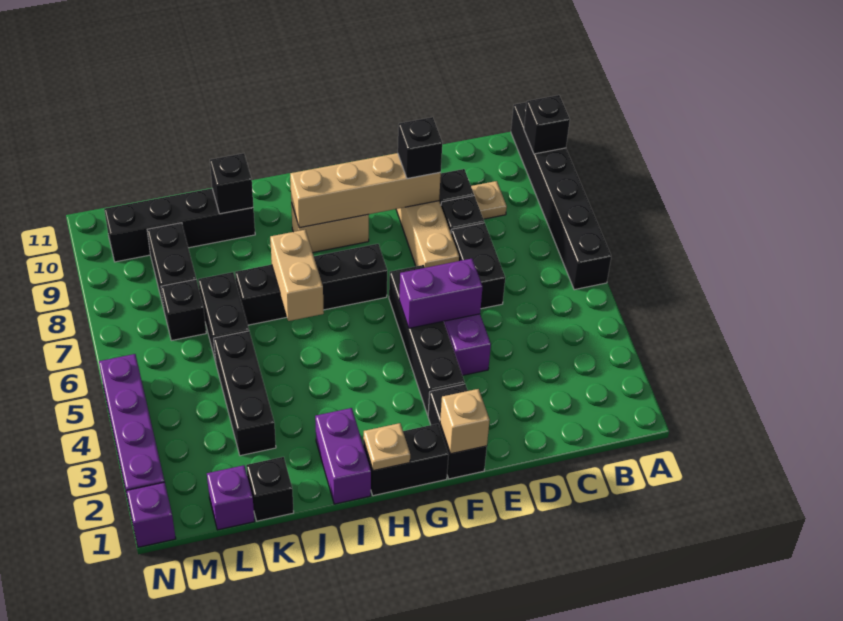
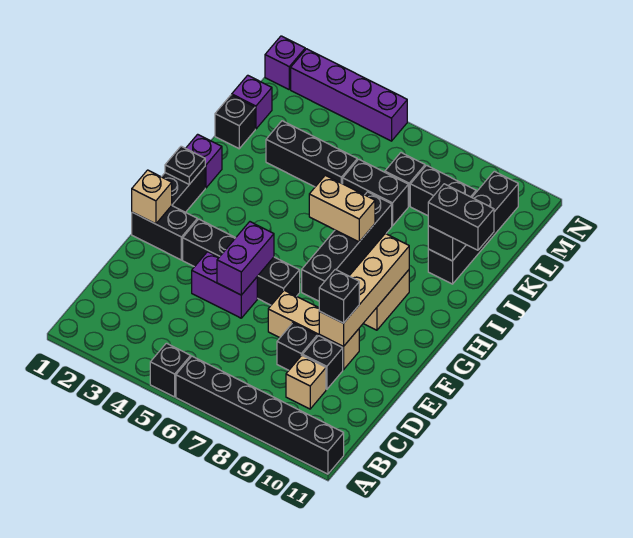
black 1x1 brick [524,95,570,154] -> black 1x1 brick moved to [150,343,191,397]
tan 1x1 plate [471,181,507,219] -> tan 1x1 brick [286,355,326,409]
black 1x2 brick [451,223,505,309] -> black 1x2 brick moved to [428,184,494,250]
tan 1x1 plate [363,423,410,471] -> black 1x1 plate [165,146,205,184]
purple 1x2 brick [315,408,371,504] -> purple 1x1 brick [186,134,222,188]

